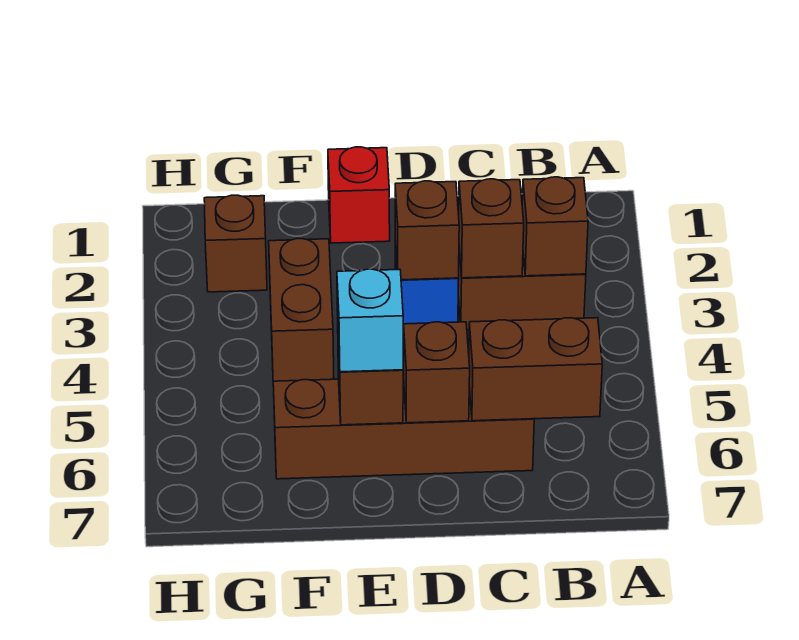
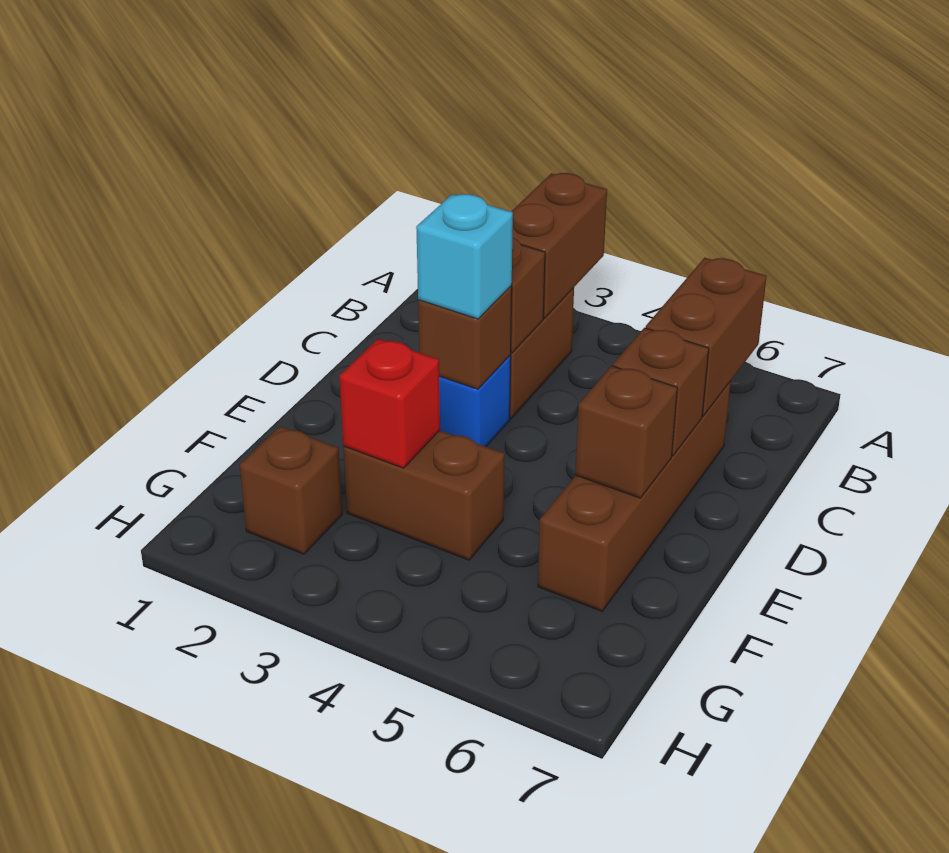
brown 1x1 brick [522,177,588,276] -> brown 1x2 brick [511,173,607,318]
red 1x1 brick [328,147,390,243] -> red 1x1 brick moved to [339,339,440,468]
cyan 1x1 brick [337,269,403,372] -> cyan 1x1 brick moved to [416,194,513,319]

